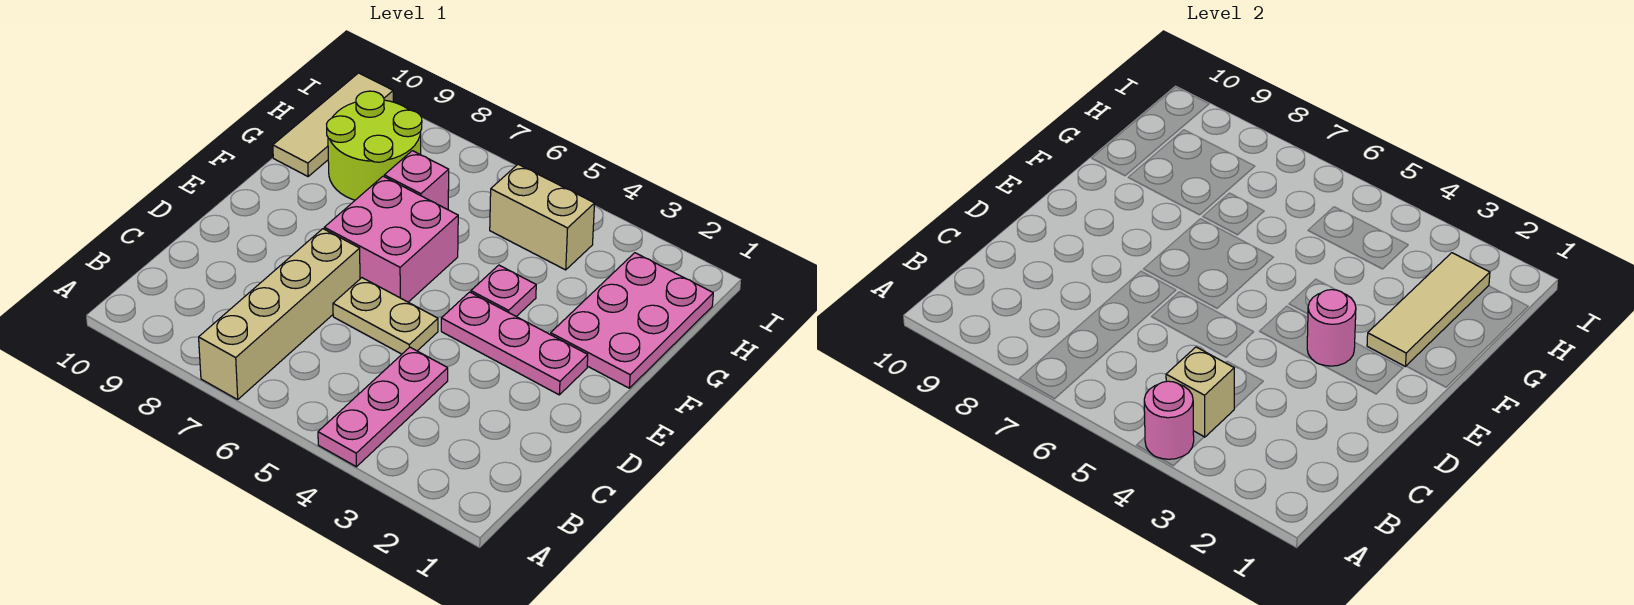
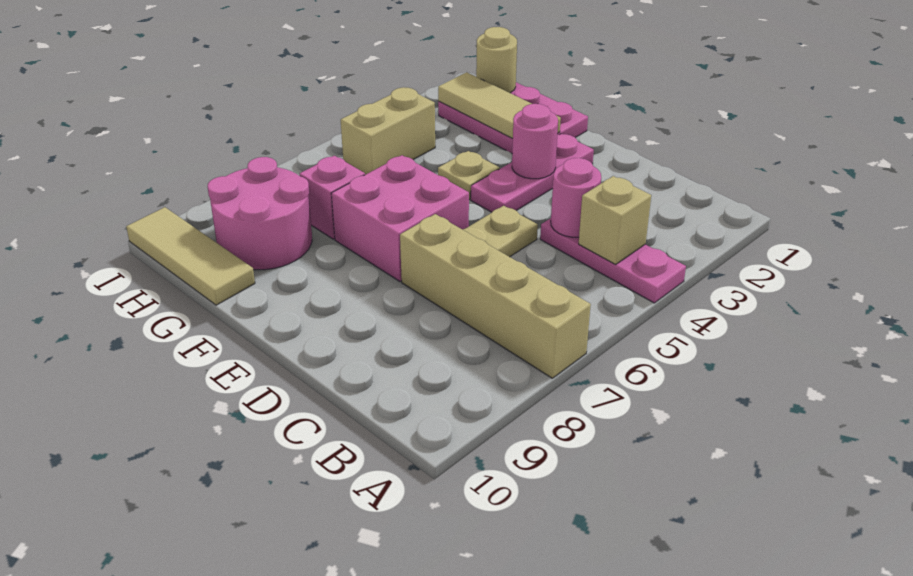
pink 1x1 round brick [1144,381,1194,459] -> pink 1x1 round brick moved to [551,158,601,237]
pink 1x1 plate [471,265,536,316] -> tan 1x1 plate [438,151,500,200]
lime 2x2 round brick [327,91,422,200] -> pink 2x2 round brick [208,157,312,270]
none -> tan 1x1 round brick [476,27,517,93]

